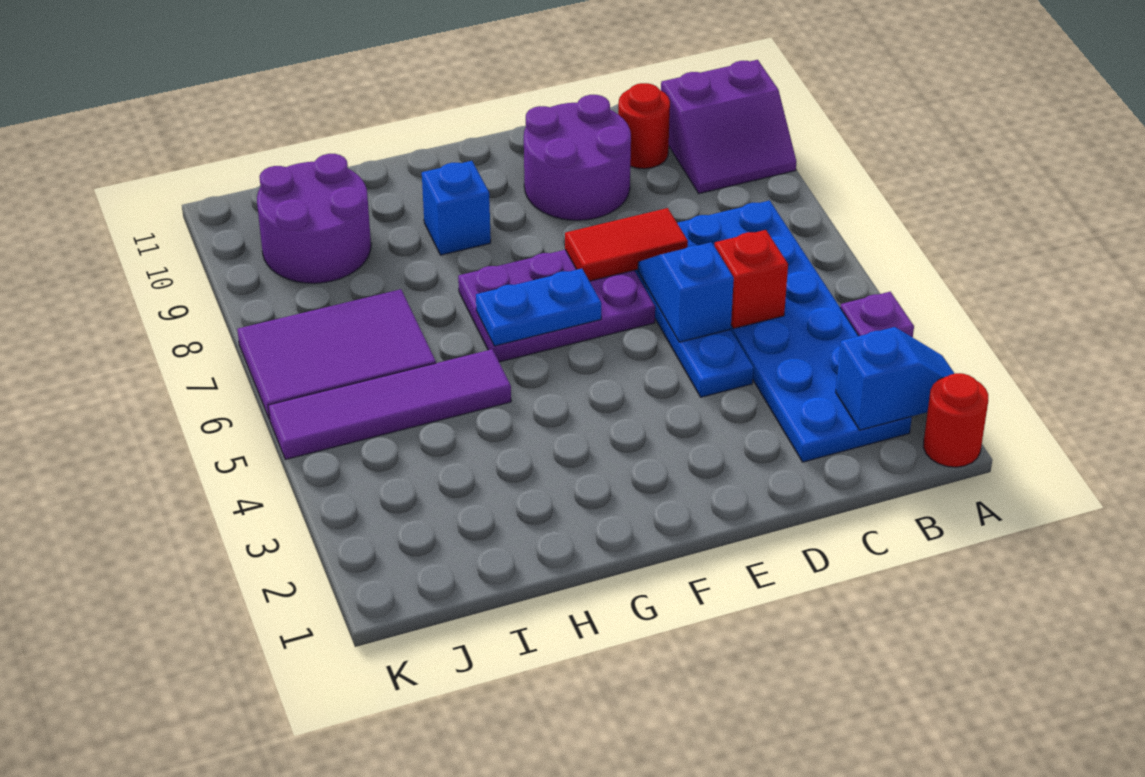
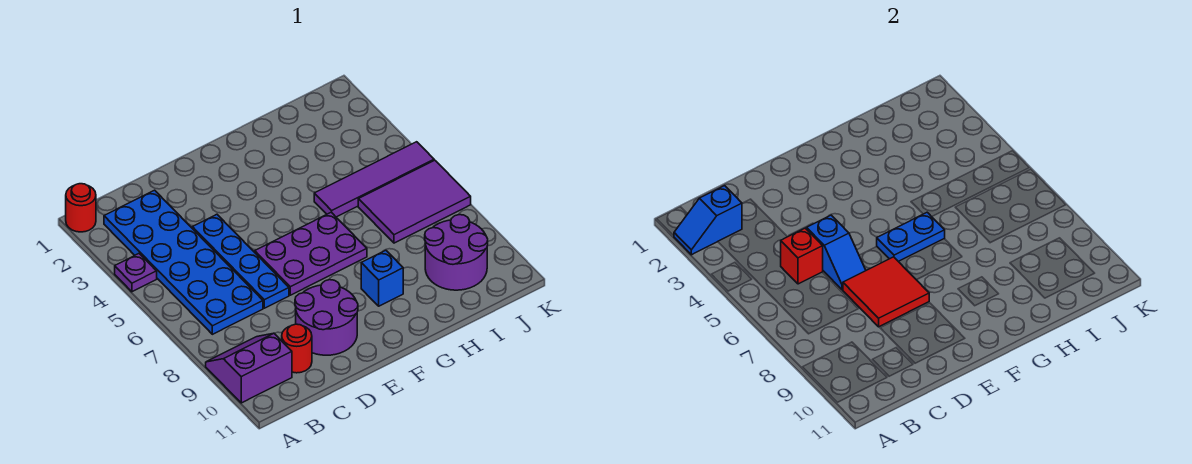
red 1x2 tile [565,208,688,281] -> red 2x2 tile [843,257,929,327]

